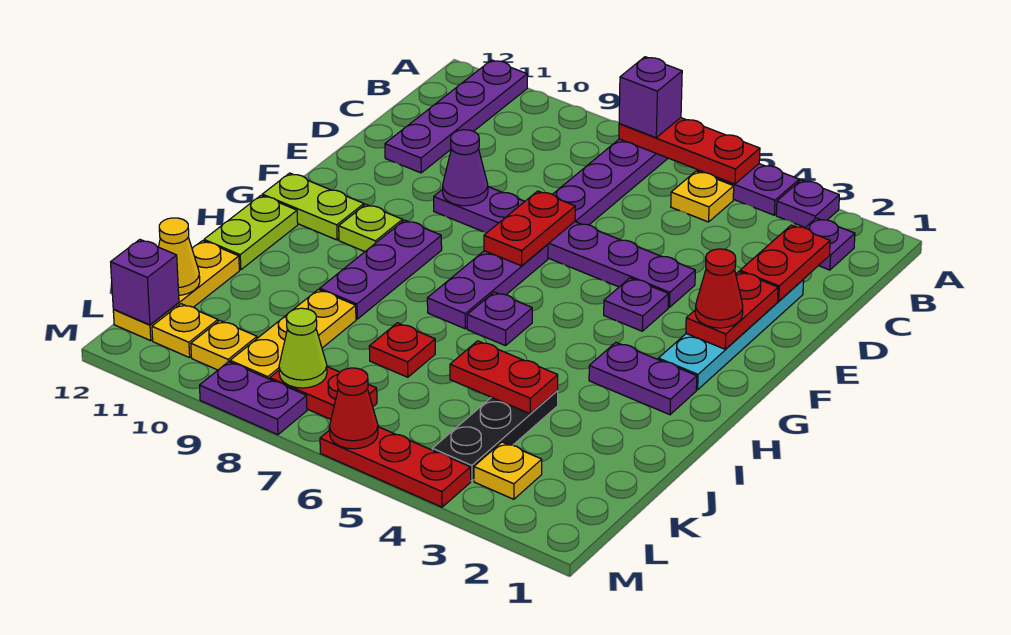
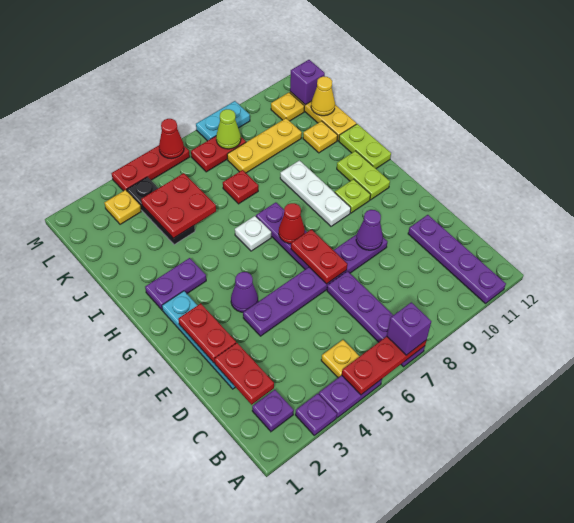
red 1x1 cone [695,249,743,328] -> red 1x1 cone moved to [279,203,305,244]
purple 1x1 plate [604,278,669,331] -> purple 1x1 cone [231,272,258,312]
purple 1x3 plate [320,220,442,319] -> white 1x3 plate [280,160,351,226]
lime 1x2 plate [262,173,364,240] -> lime 1x2 plate turned to [337,151,390,200]
purple 1x1 plate [467,292,532,346] -> white 1x1 plate [235,216,271,251]
red 1x2 plate [450,341,558,414] -> red 2x2 plate [141,173,216,238]
yellow 1x3 plate [230,290,356,379] -> yellow 1x3 plate turned to [227,118,302,173]
yellow 1x1 plate [191,320,257,370] -> yellow 1x1 plate moved to [303,121,338,153]
purple 1x2 plate [199,362,307,435] -> cyan 1x2 plate [196,101,250,141]

